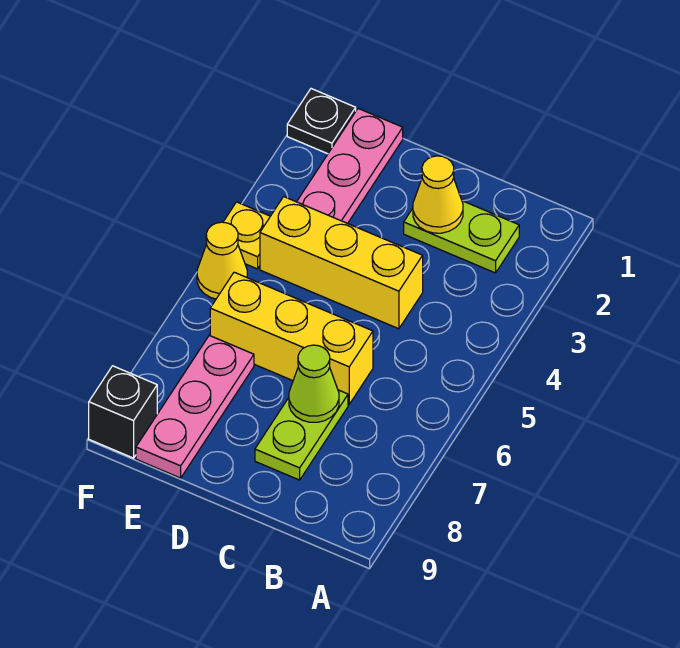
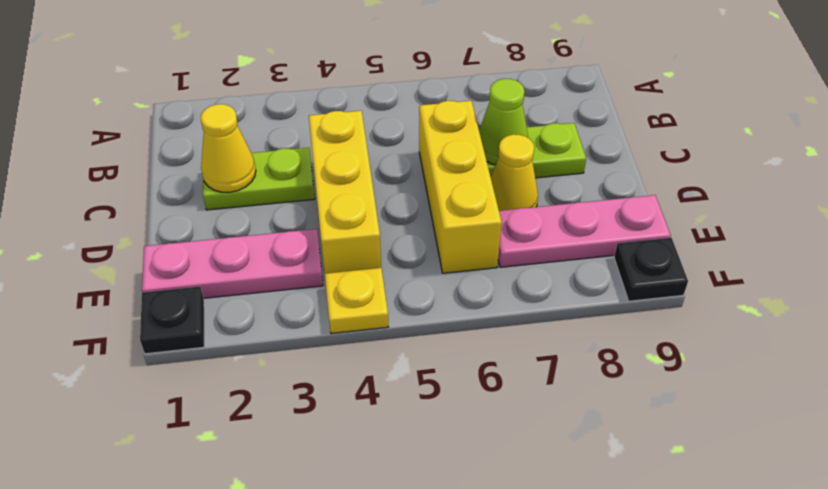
lime 1x2 plate [404,201,519,273] -> lime 1x2 plate turned to [203,148,315,210]
yellow 1x1 cone [197,222,247,299] -> yellow 1x1 cone moved to [491,134,538,211]
black 1x1 brick [89,366,157,458] -> black 1x1 plate [614,238,688,301]

